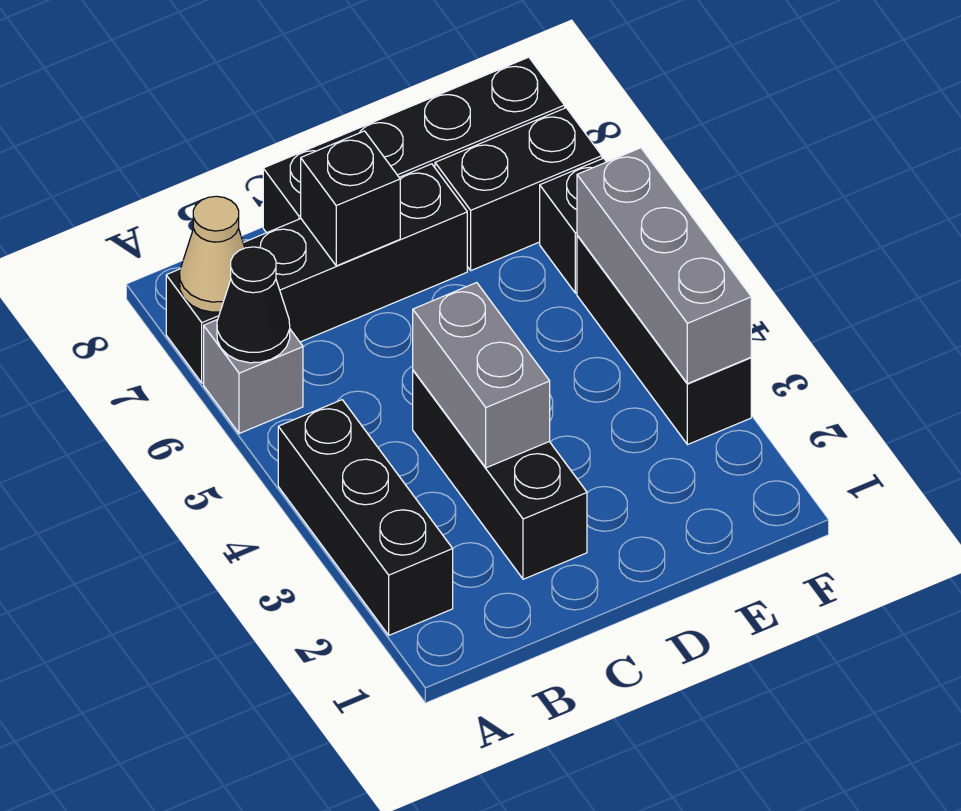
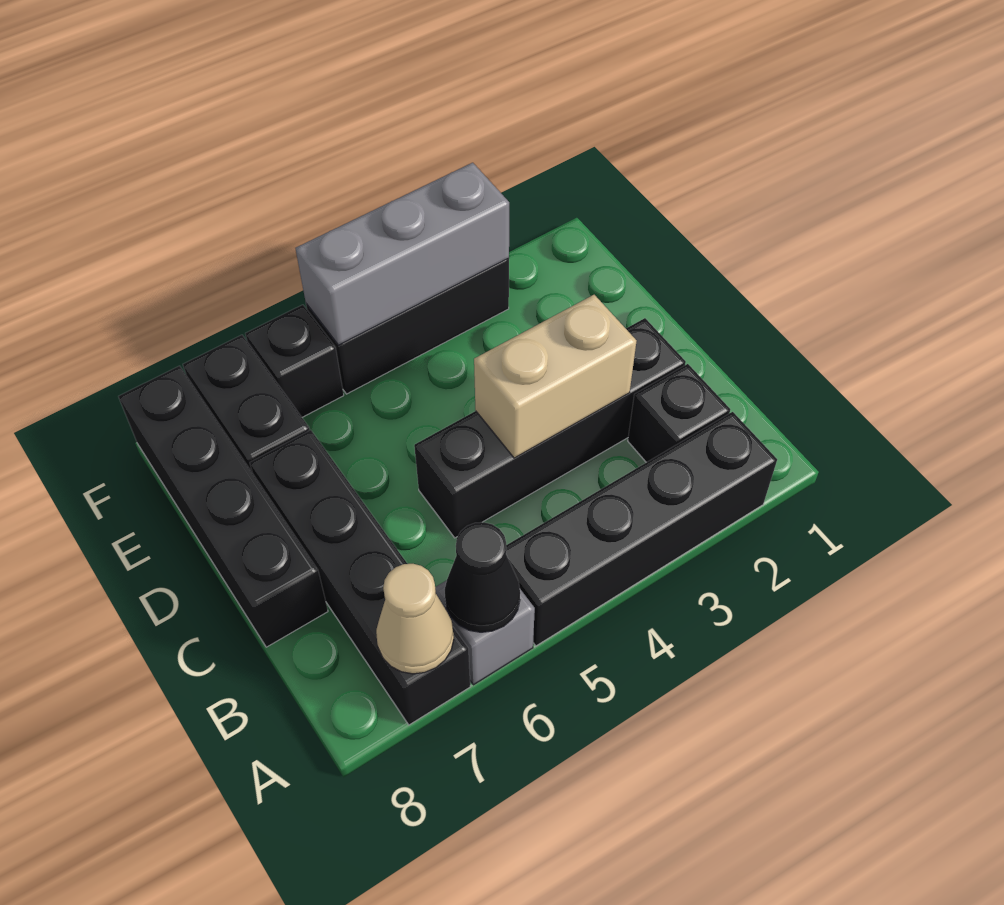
black 1x3 brick [278,400,453,635] -> black 1x4 brick [506,412,777,646]
black 1x3 brick [413,370,587,579] -> black 1x4 brick [414,318,686,538]
grey 1x2 brick [413,283,550,468] -> tan 1x2 brick [474,295,636,458]
black 1x1 brick [301,131,400,266] -> black 1x1 brick moved to [628,364,730,462]

